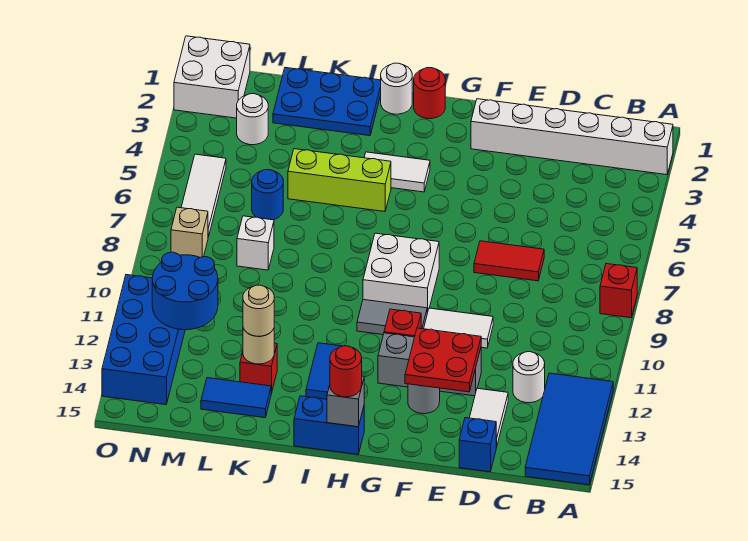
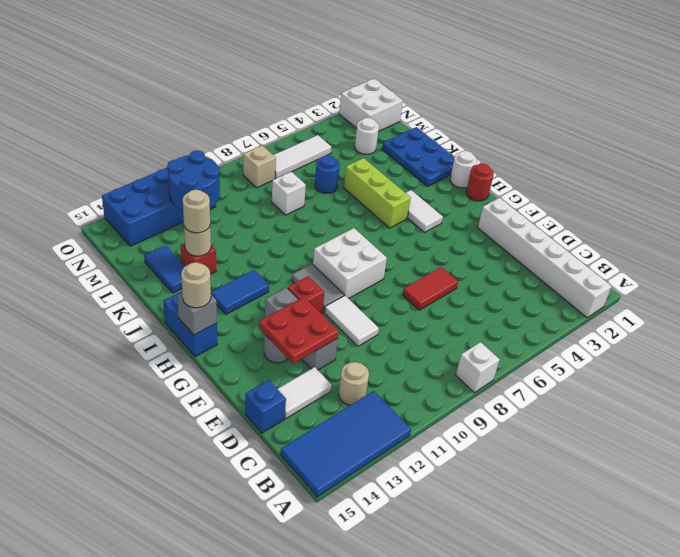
red 1x1 brick [600,264,637,318] -> white 1x1 brick [456,342,500,393]
white 1x1 round brick [513,352,545,403] -> tan 1x1 round brick [339,362,369,405]
red 1x2 tile [474,241,544,281] -> red 1x2 tile turned to [403,267,458,310]
red 1x1 round brick [330,346,362,397] -> tan 1x1 round brick [181,262,211,308]

